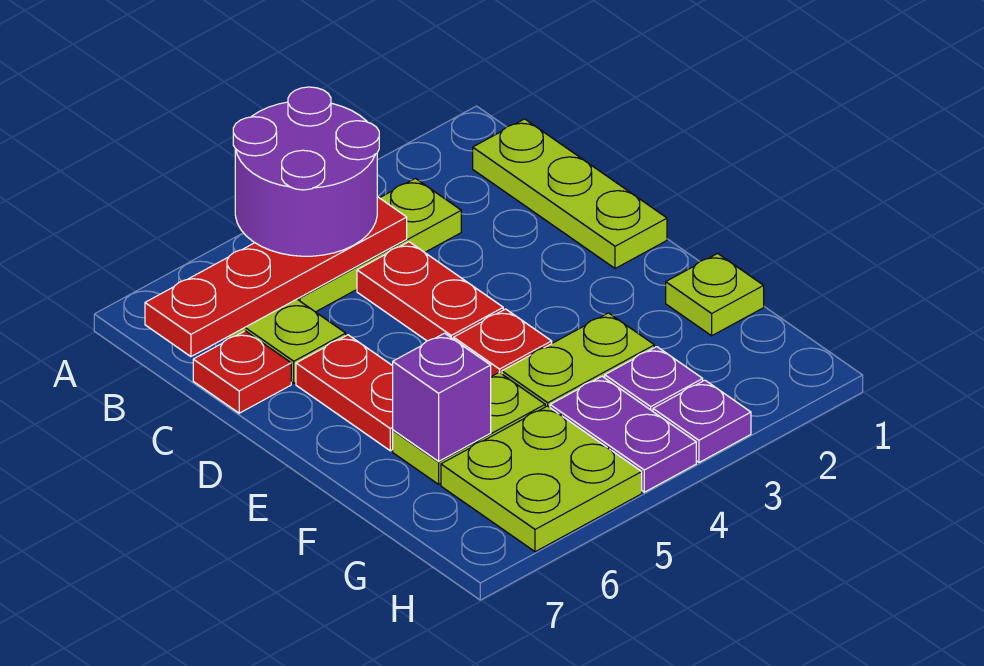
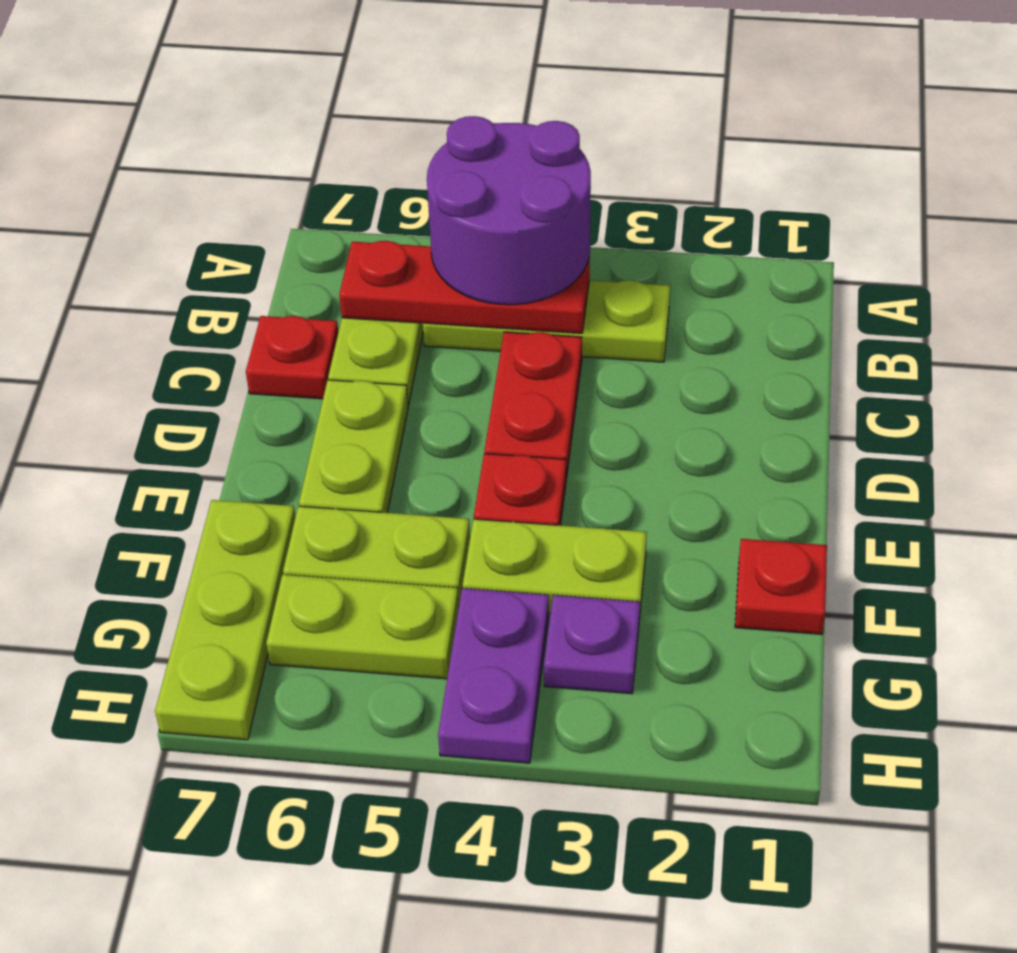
lime 1x3 plate [473,119,667,269] -> lime 1x3 plate moved to [155,500,295,740]
red 1x4 plate [145,197,407,357] -> red 1x3 plate [339,241,590,333]
red 1x2 plate [296,335,393,451] -> lime 1x2 plate [299,380,408,513]
lime 1x1 plate [666,253,764,336] -> red 1x1 plate [735,539,827,634]
purple 1x1 brick [393,333,491,461] -> none
lime 2x2 plate [441,406,642,552] -> lime 1x2 plate [266,575,459,679]
purple 1x1 plate [653,380,751,462] -> none

